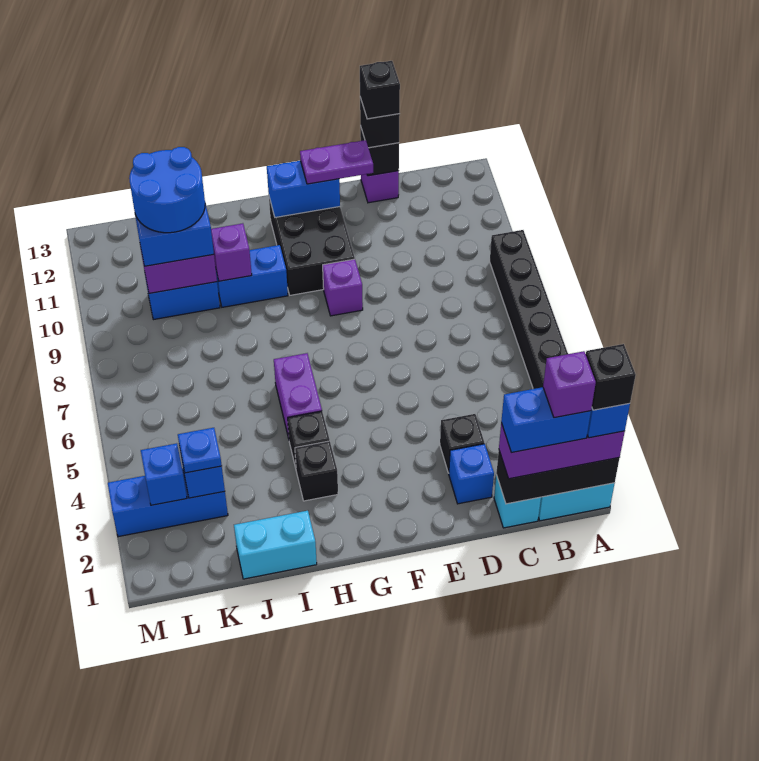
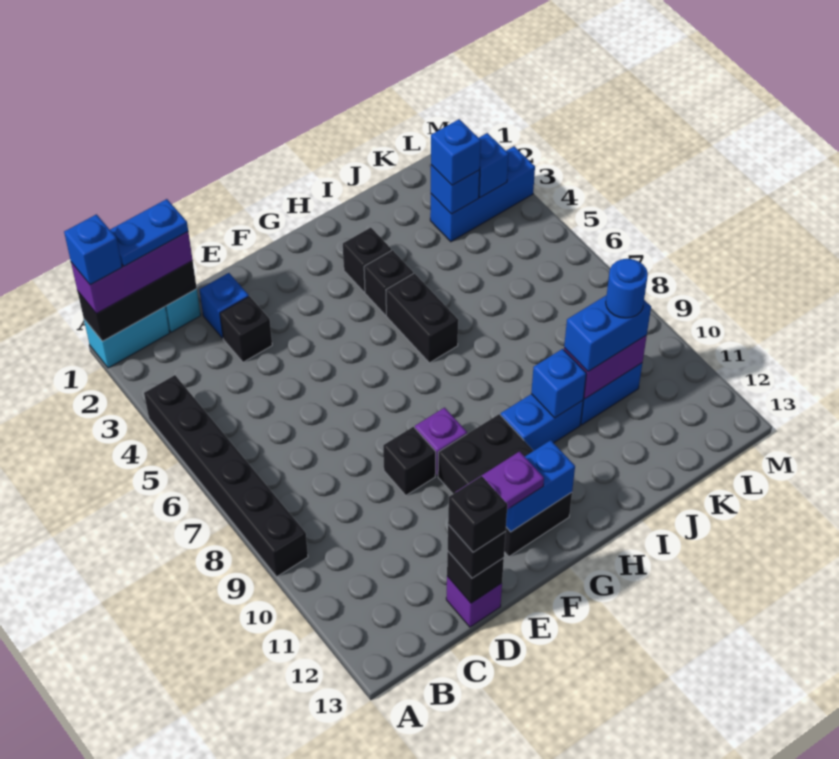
black 1x1 brick [586,344,636,410] -> black 1x1 brick moved to [383,427,436,495]
blue 1x2 brick [501,387,591,453] -> blue 1x2 plate [110,199,188,266]
purple 1x1 brick [543,351,596,418] -> none
purple 1x2 brick [274,353,322,439] -> black 1x2 brick [386,273,458,363]
cyan 1x2 brick [234,511,317,579] -> none
purple 1x1 brick [211,223,252,281] -> blue 1x1 brick [531,349,586,418]
blue 2x2 round brick [129,147,205,233] -> blue 1x1 round brick [606,259,648,318]
blue 1x1 plate [178,428,222,473] -> blue 1x1 brick [431,119,481,185]

